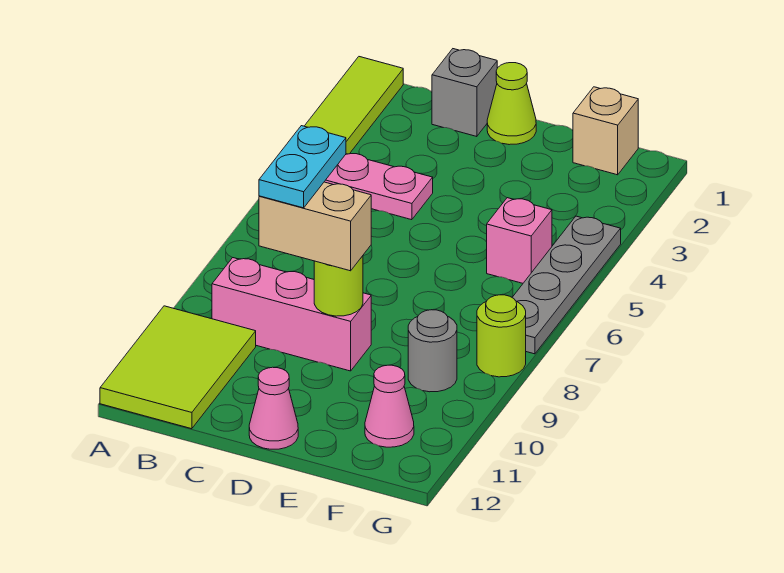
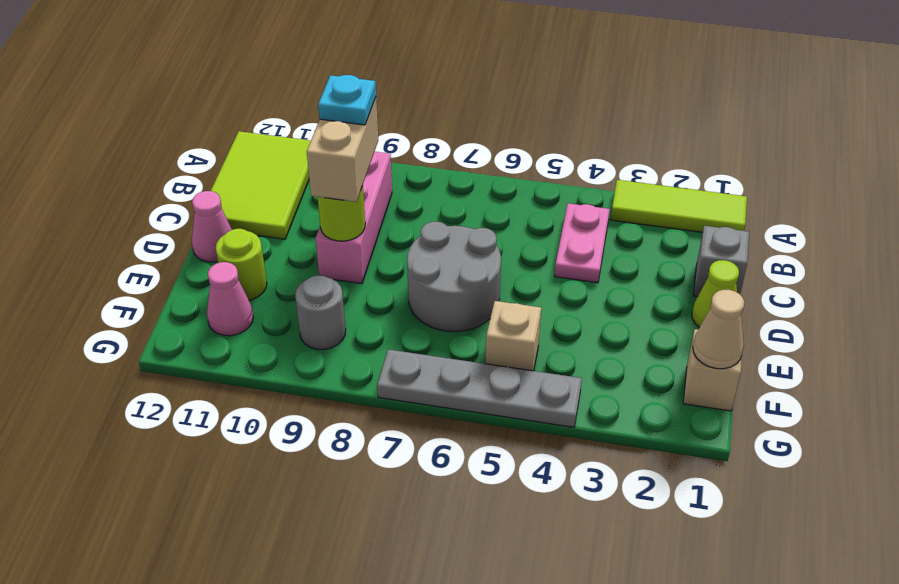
lime 2x3 tile [100,306,256,429] -> lime 2x3 tile turned to [211,131,311,239]
cyan 1x2 plate [259,126,346,208] -> cyan 1x1 plate [318,75,376,125]
none -> grey 2x2 round brick [407,222,501,332]
none -> tan 1x1 cone [693,290,744,369]
pink 1x1 brick [487,198,552,283] -> tan 1x1 brick [486,301,541,371]
lime 1x1 round brick [477,295,526,377] -> lime 1x1 round brick moved to [216,229,267,300]

